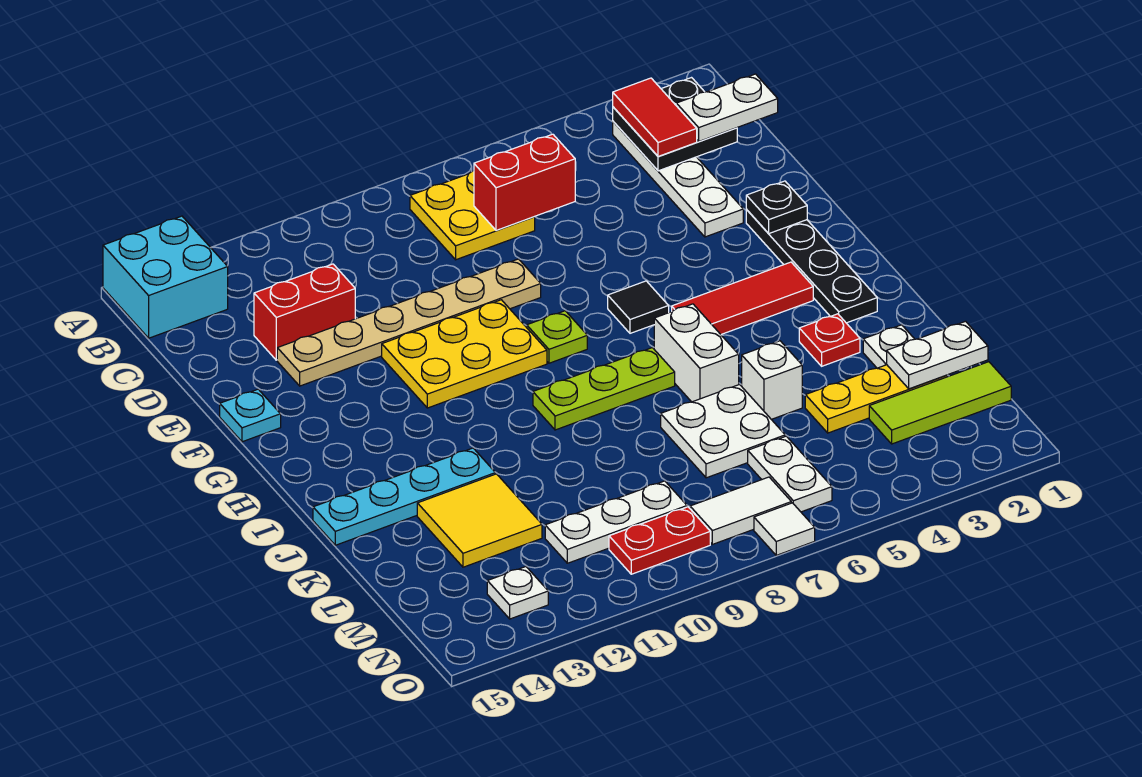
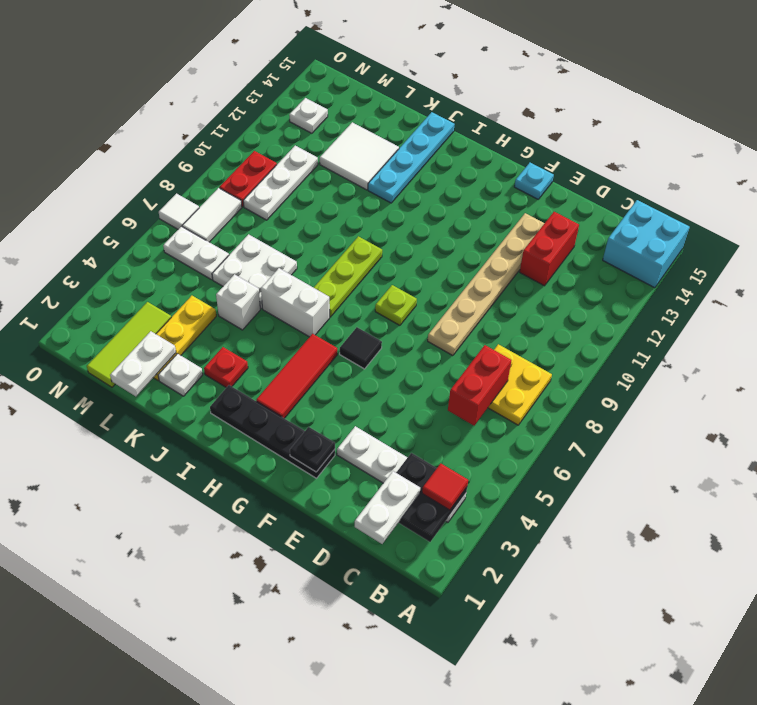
red 1x2 tile [613,78,697,156] -> red 1x1 tile [422,464,468,510]
yellow 2x3 plate [382,300,547,408] -> none
yellow 2x2 tile [417,474,542,567] -> white 2x2 tile [320,122,399,190]

